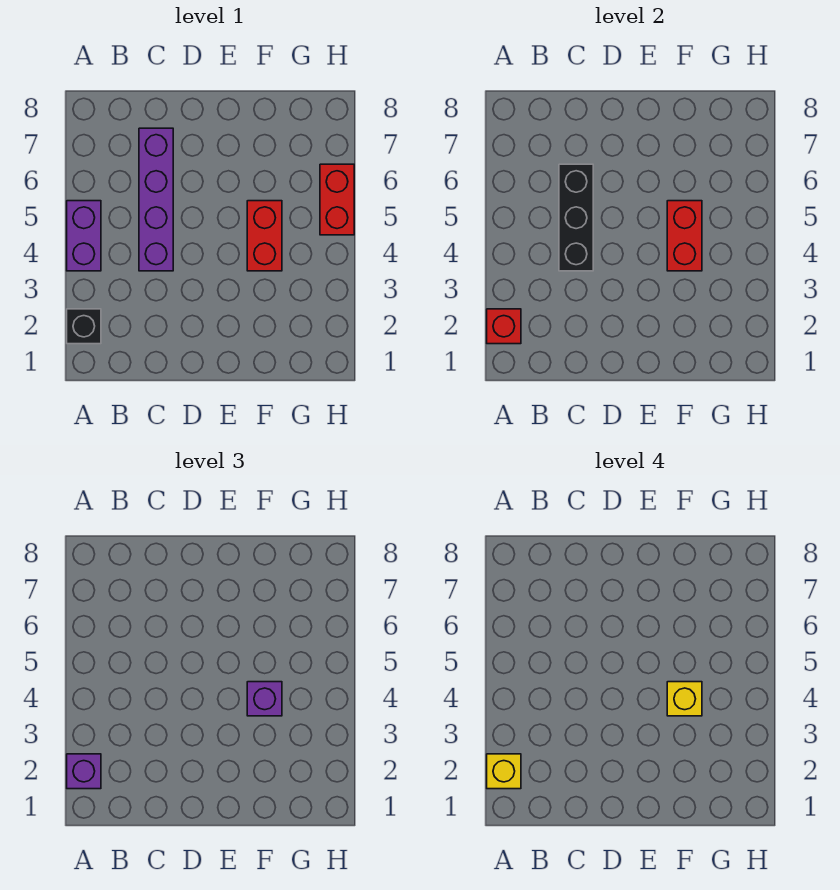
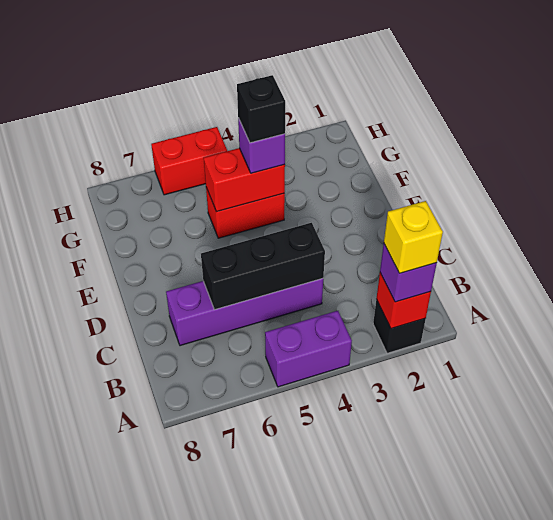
yellow 1x1 brick [667,682,702,716] -> black 1x1 brick [237,75,285,143]

